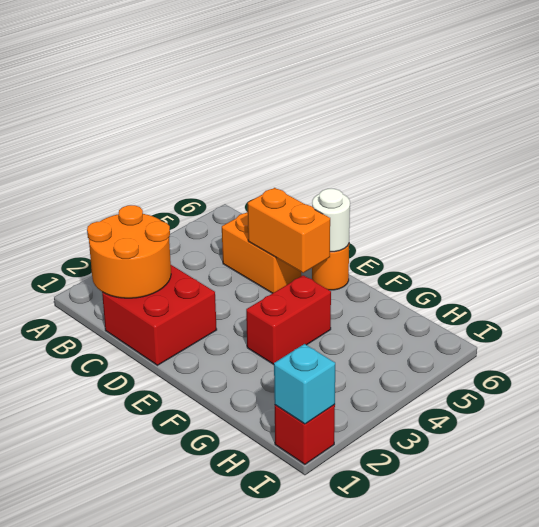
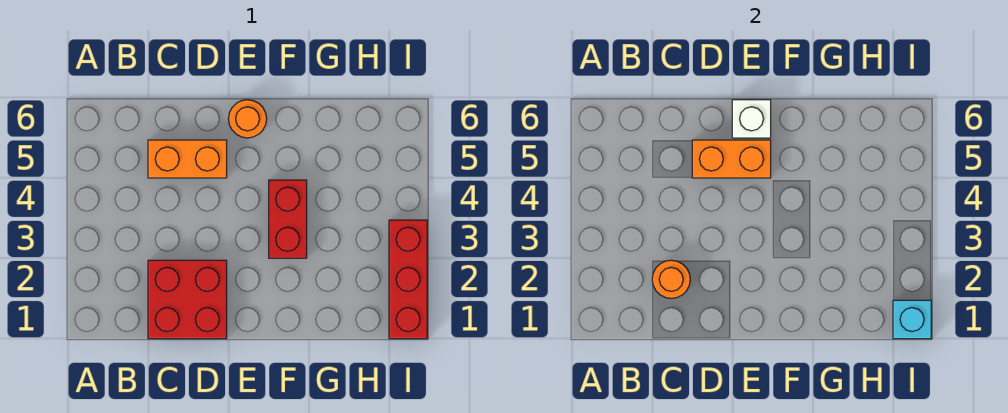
orange 2x2 round brick [87,205,171,298] -> orange 1x1 round brick [652,260,690,298]
white 1x1 round brick [312,189,350,252] -> white 1x1 brick [732,100,771,138]
red 1x1 brick [275,405,335,464] -> red 1x3 brick [389,220,427,339]

